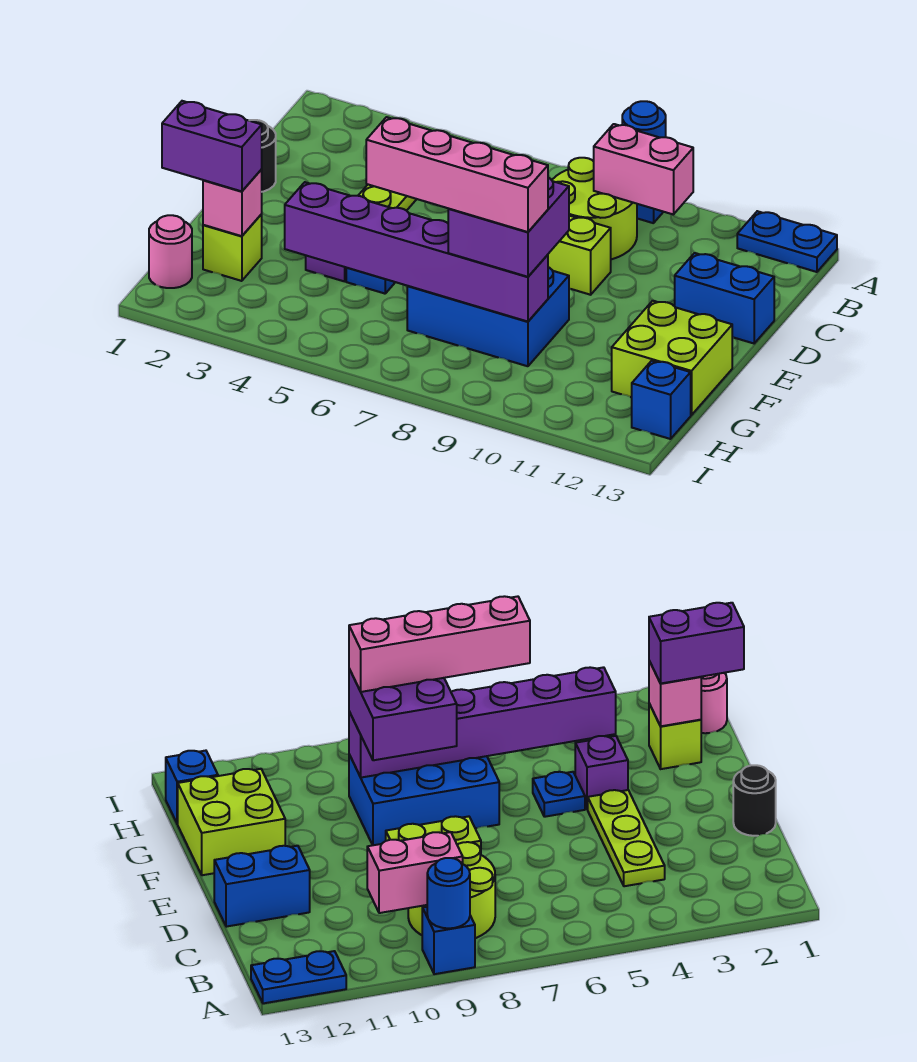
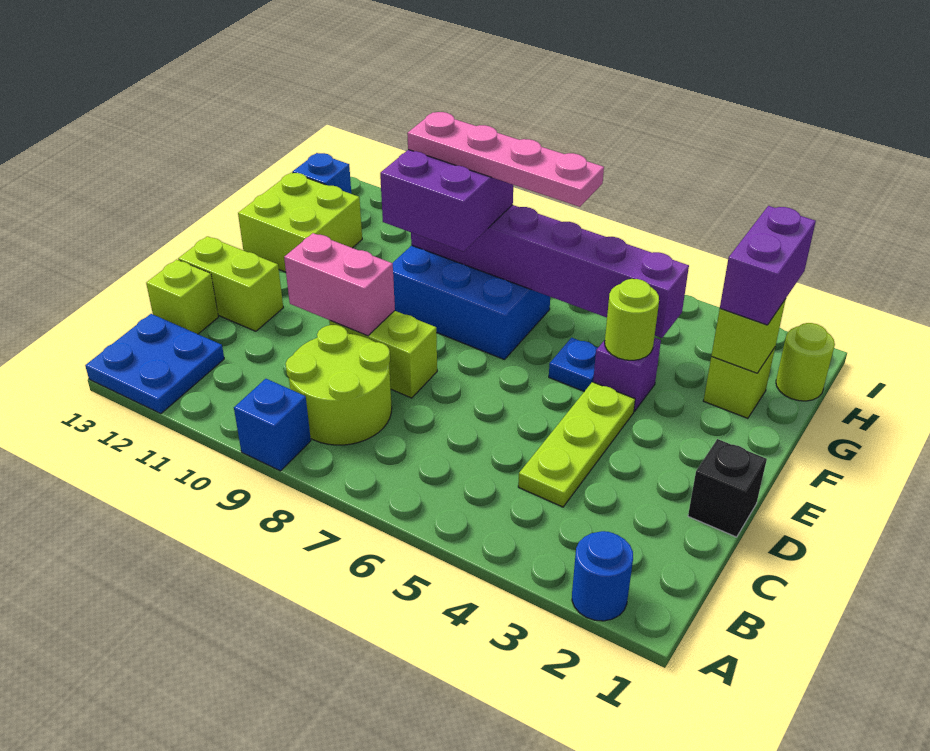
blue 1x1 round brick [622,101,666,138] -> blue 1x1 round brick moved to [572,531,633,621]
blue 1x2 plate [737,211,837,272] -> blue 2x2 plate [85,314,224,414]
pink 1x2 brick [594,124,693,215] -> pink 1x2 brick moved to [284,233,395,336]
none -> lime 1x1 brick [146,259,218,334]
black 1x1 round brick [249,120,276,192] -> black 1x1 brick [688,439,767,537]
blue 1x2 brick [675,253,774,343] -> lime 1x2 brick [178,236,283,331]
none -> lime 1x1 round brick [605,279,659,360]
purple 1x2 brick [162,101,262,191] -> purple 1x2 brick turned to [720,206,816,325]
pink 1x1 brick [203,170,262,236] -> lime 1x1 brick [711,299,786,373]
pink 1x4 brick [366,117,548,232] -> pink 1x4 plate [407,112,604,207]
pink 1x1 round brick [149,215,192,288] -> lime 1x1 round brick [776,323,835,401]

